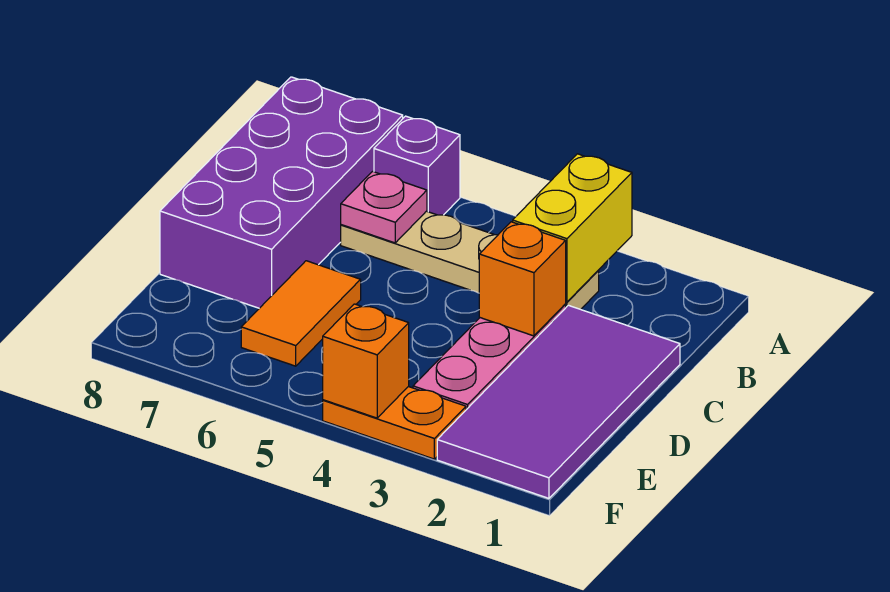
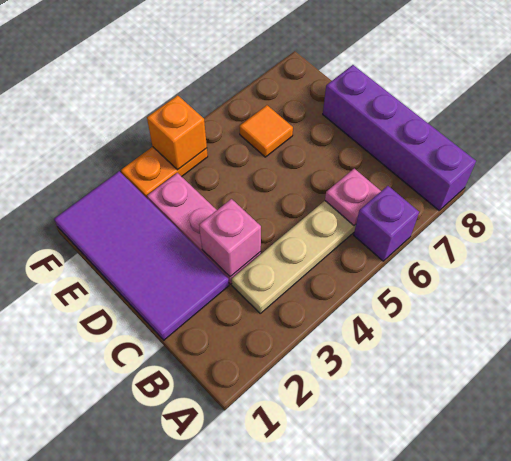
yellow 1x2 brick [513,154,632,302] -> none
purple 2x4 brick [160,77,403,308] -> purple 1x4 brick [323,65,476,210]
orange 1x1 brick [479,222,566,336] -> pink 1x1 brick [199,199,261,277]
orange 1x2 tile [241,261,361,366] -> orange 1x1 tile [239,105,293,157]

